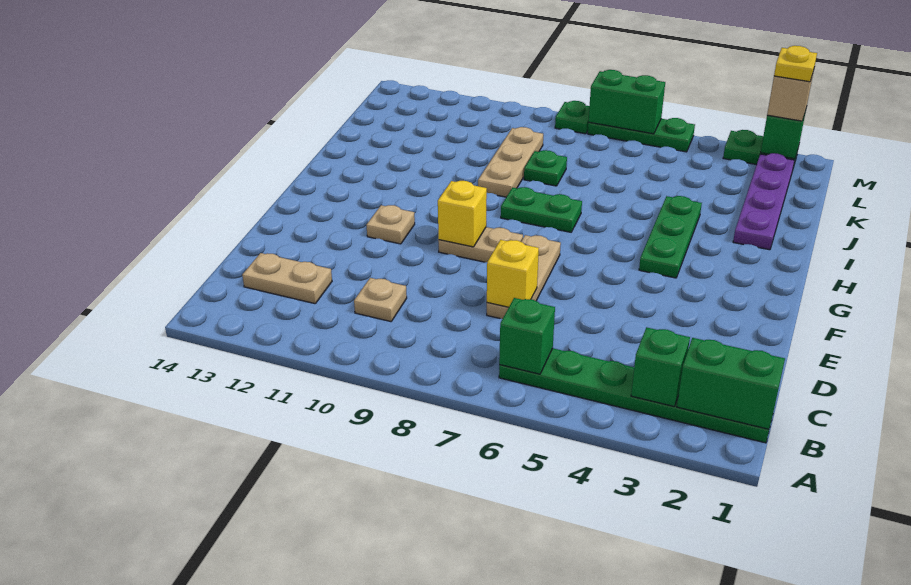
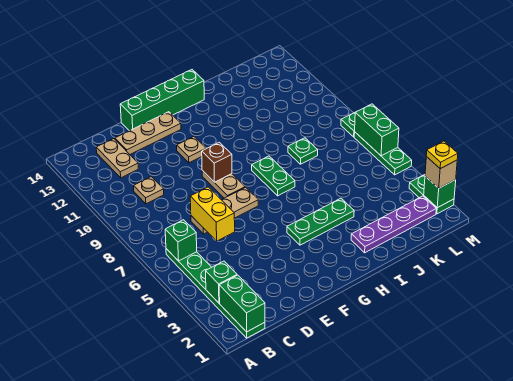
yellow 1x1 brick [487,240,539,308] -> yellow 1x2 brick [190,187,235,241]
none -> green 1x4 brick [120,70,204,131]
yellow 1x1 brick [438,181,487,247] -> brown 1x1 brick [202,142,232,182]
tan 1x3 plate [478,127,543,197] -> tan 1x3 plate moved to [115,112,181,154]

